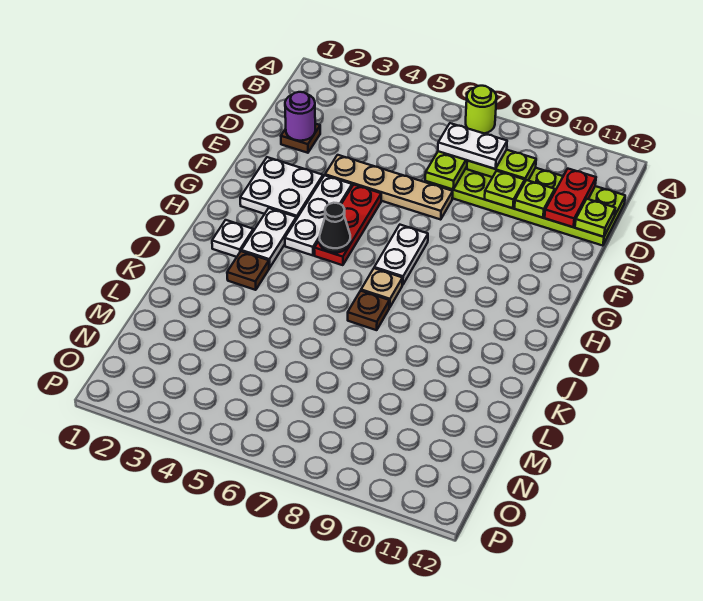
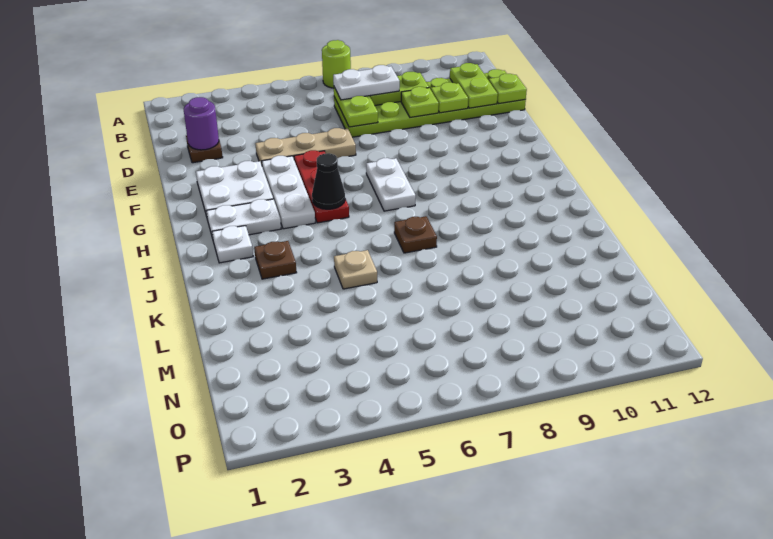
red 1x2 plate [545,169,596,227] -> lime 1x2 plate [450,63,498,108]
tan 1x4 plate [325,155,453,219] -> tan 1x3 plate [255,128,356,165]
white 1x2 plate [241,208,296,268] -> white 1x2 plate turned to [206,199,281,239]
tan 1x1 plate [361,268,403,307] -> tan 1x1 plate moved to [334,250,377,289]

